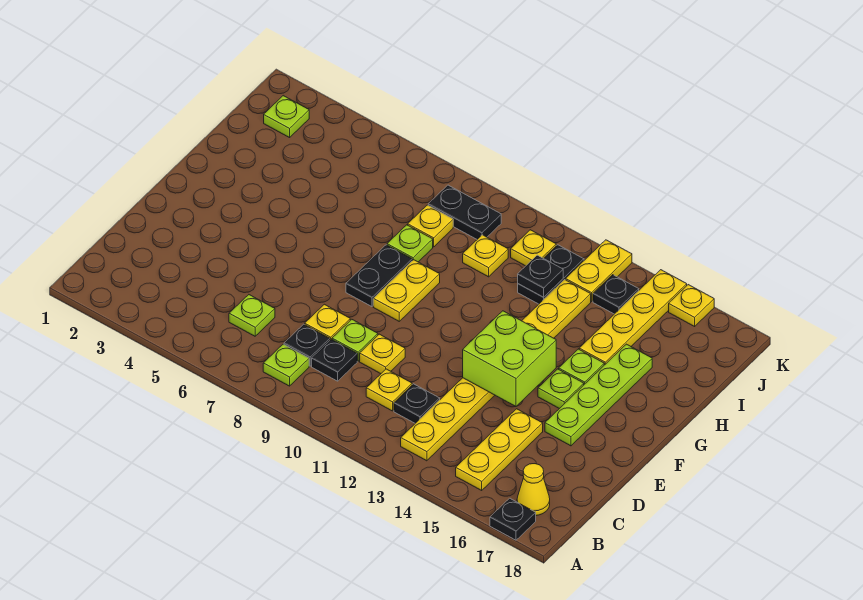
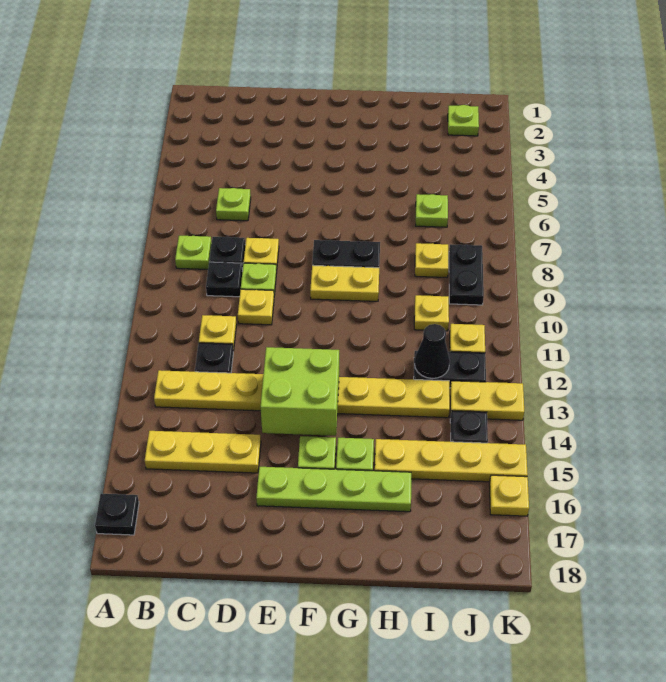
yellow 1x1 cone [517,464,550,516] -> none
lime 1x1 plate [387,225,433,262] -> lime 1x1 plate moved to [416,194,448,227]
black 1x1 plate [518,255,563,297] -> black 1x1 cone [415,324,450,378]

